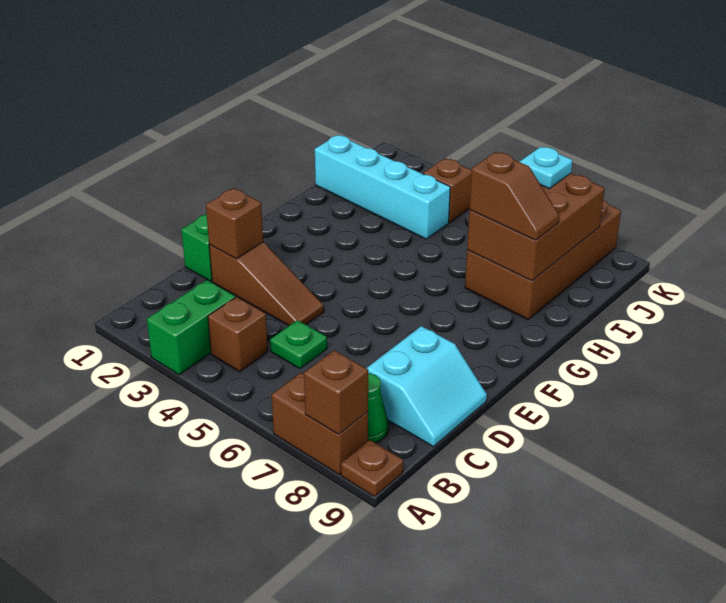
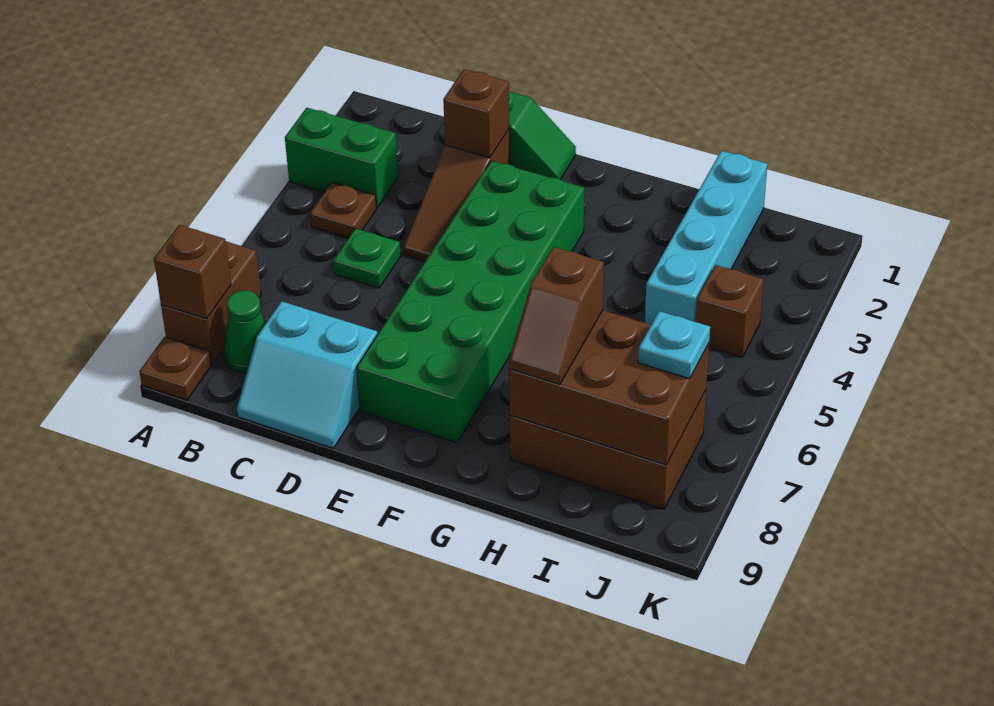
brown 1x1 brick [208,297,268,372] -> brown 1x1 plate [310,182,376,238]
none -> green 2x6 brick [357,161,584,443]
brown 2x4 brick [465,200,621,319] -> brown 2x3 brick [510,390,706,510]

